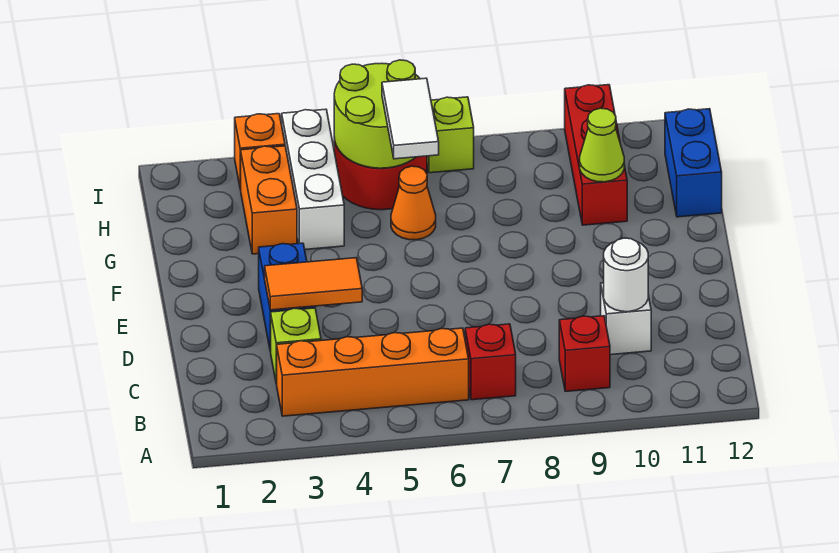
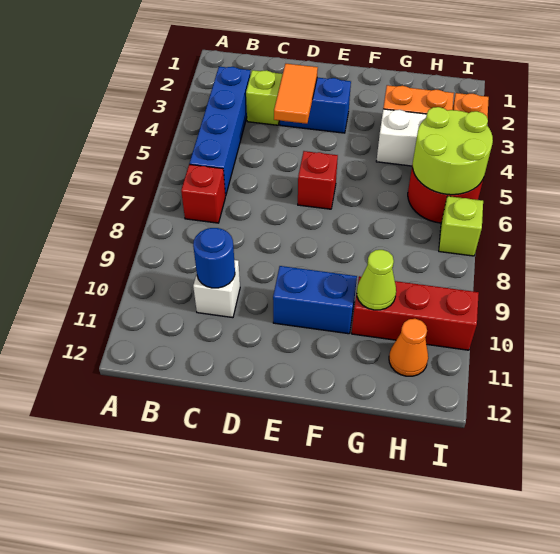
orange 1x4 brick [277,328,469,416] -> blue 1x4 brick [190,67,251,196]
red 1x1 brick [559,316,610,391] -> red 1x1 brick moved to [298,151,338,209]
white 1x1 round brick [604,238,648,312] -> blue 1x1 round brick [193,228,235,288]
orange 1x1 cone [391,166,436,240] -> orange 1x1 cone moved to [389,319,428,376]
white 1x2 tile [382,78,439,159] -> none
blue 1x2 brick [665,109,722,217] -> blue 1x2 brick moved to [273,266,357,334]

